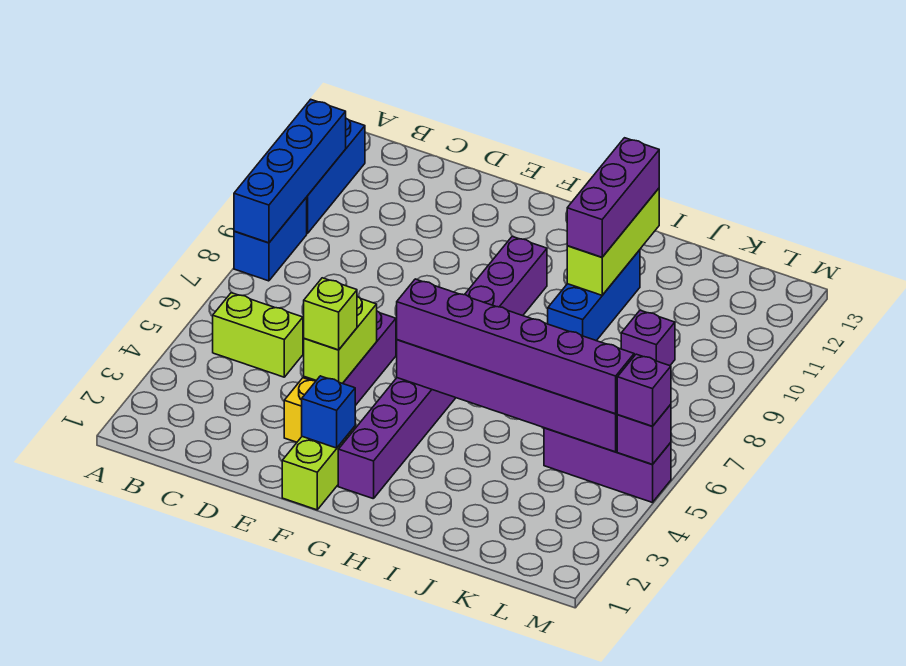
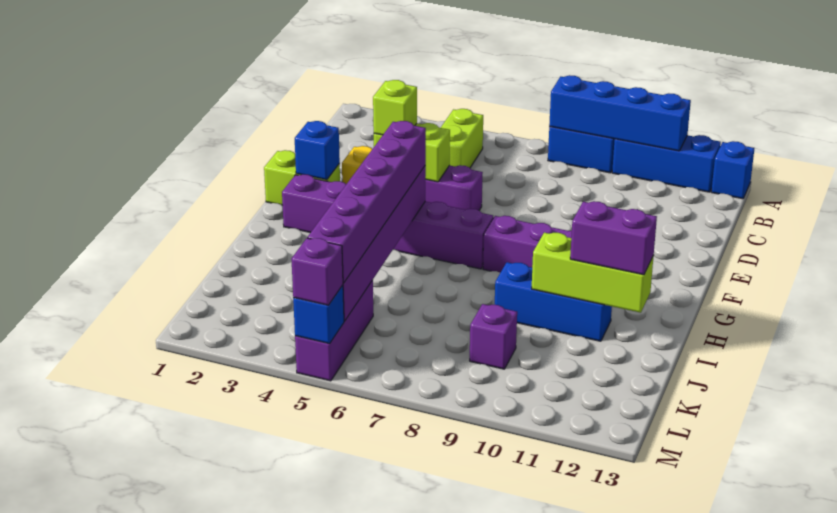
none -> blue 1x1 brick [711,141,754,199]
purple 1x3 brick [567,138,659,257] -> purple 1x2 brick [570,201,657,275]
purple 1x1 brick [617,404,671,464] -> blue 1x1 brick [293,285,344,344]

